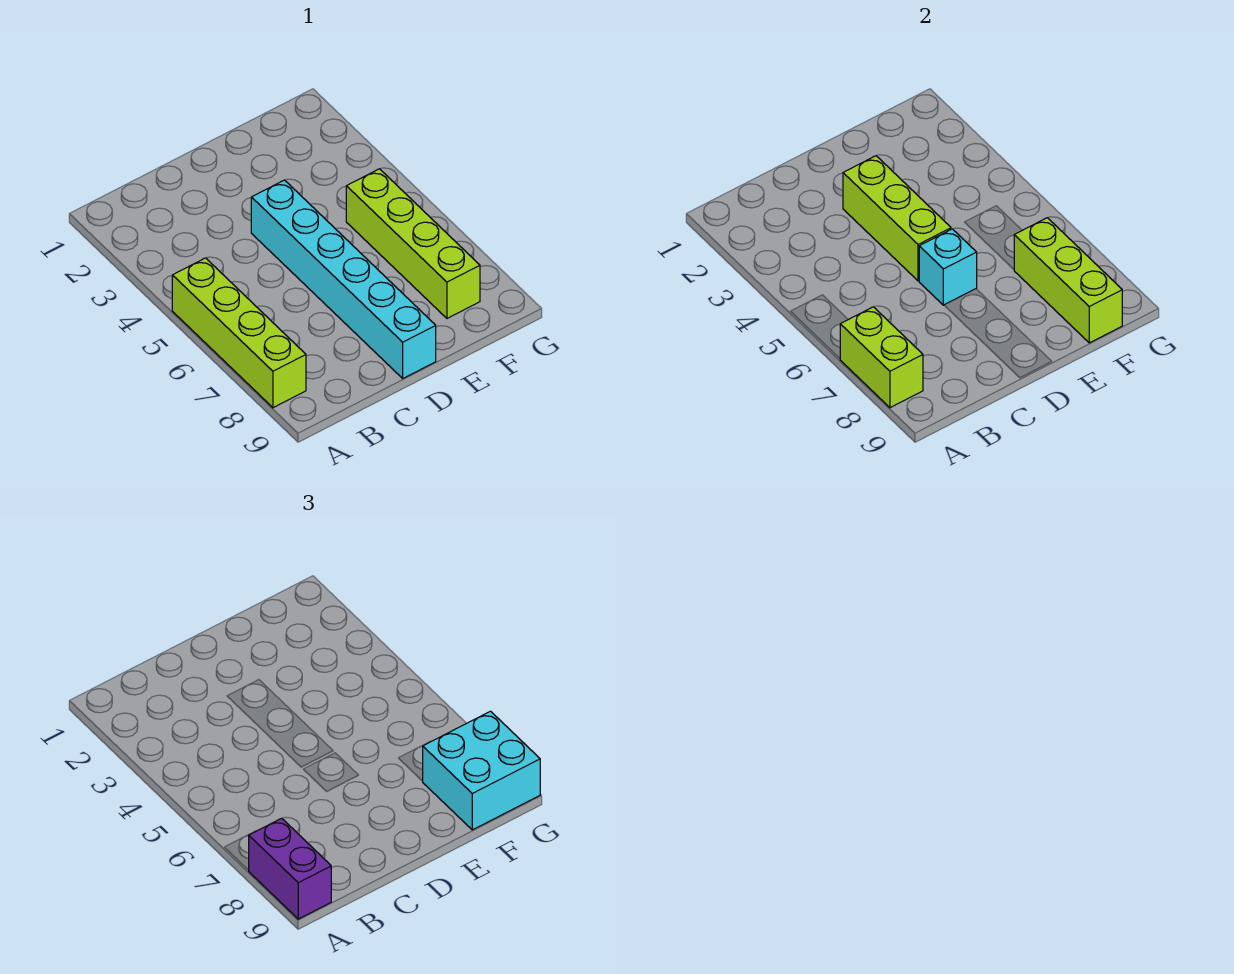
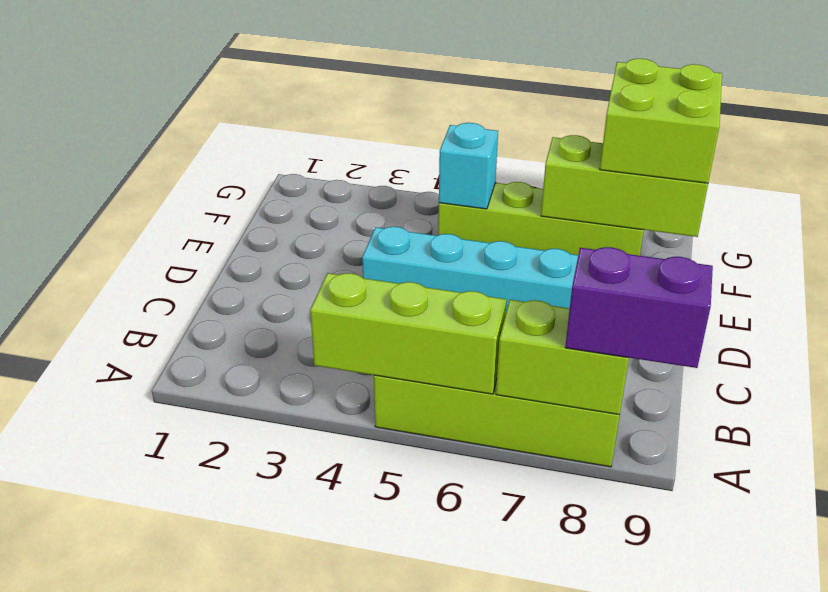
lime 1x3 brick [843,156,951,281] -> lime 1x3 brick moved to [310,273,507,394]
cyan 1x1 brick [919,229,977,305] -> cyan 1x1 brick moved to [439,123,498,209]
cyan 2x2 brick [423,711,540,830] -> lime 2x2 brick [600,59,722,183]

